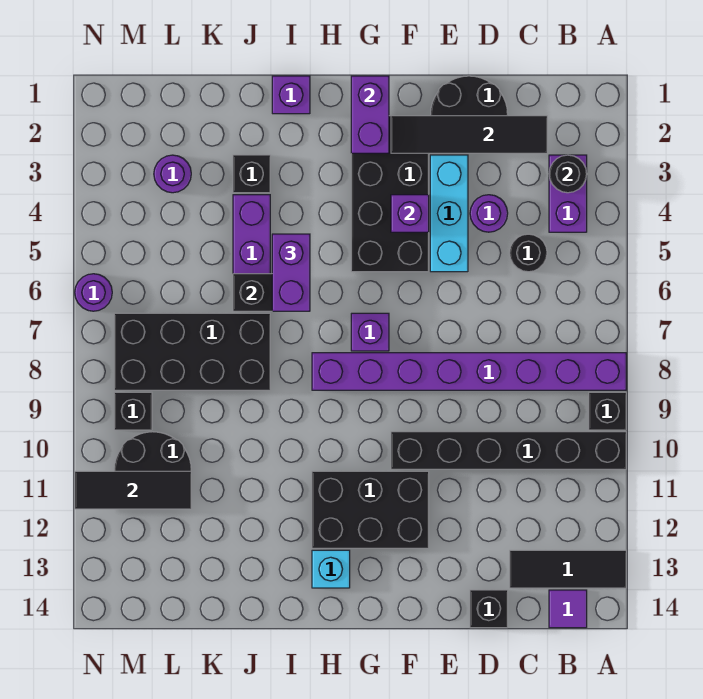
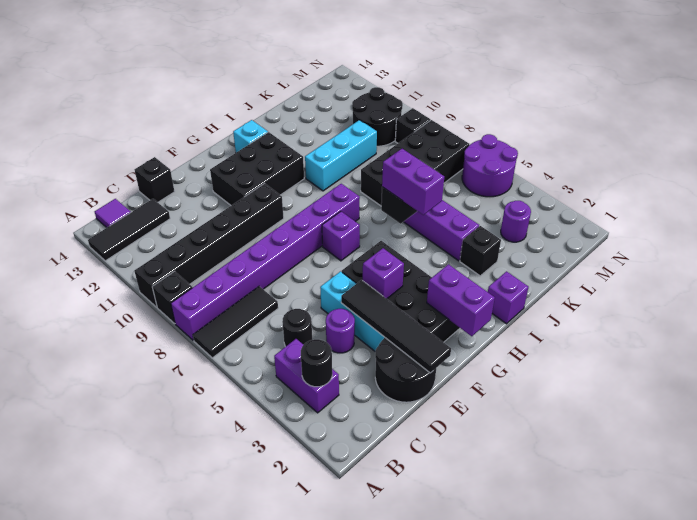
black 1x4 tile [391,116,547,153] -> black 1x4 tile turned to [341,280,451,373]
none -> cyan 1x3 brick [305,120,377,191]
black 1x3 tile [75,471,191,509] -> black 1x3 tile moved to [193,286,278,358]
purple 1x1 round brick [75,274,112,311] -> purple 2x2 round brick [462,134,518,197]

